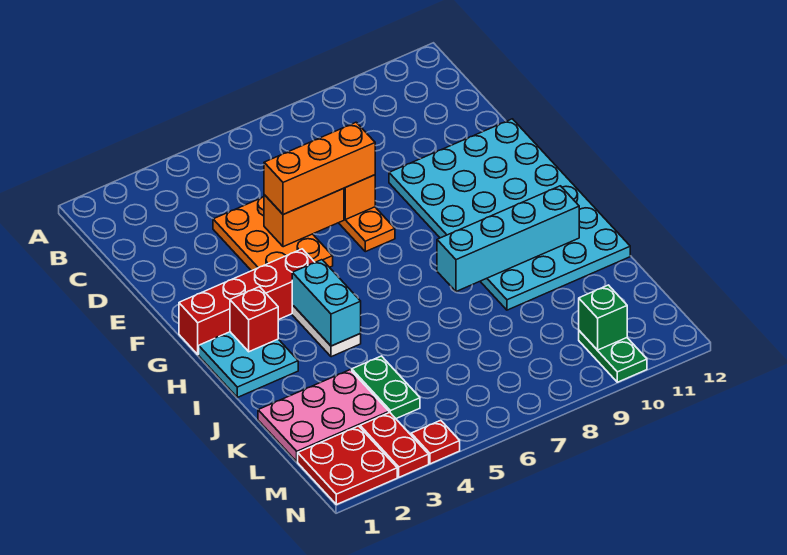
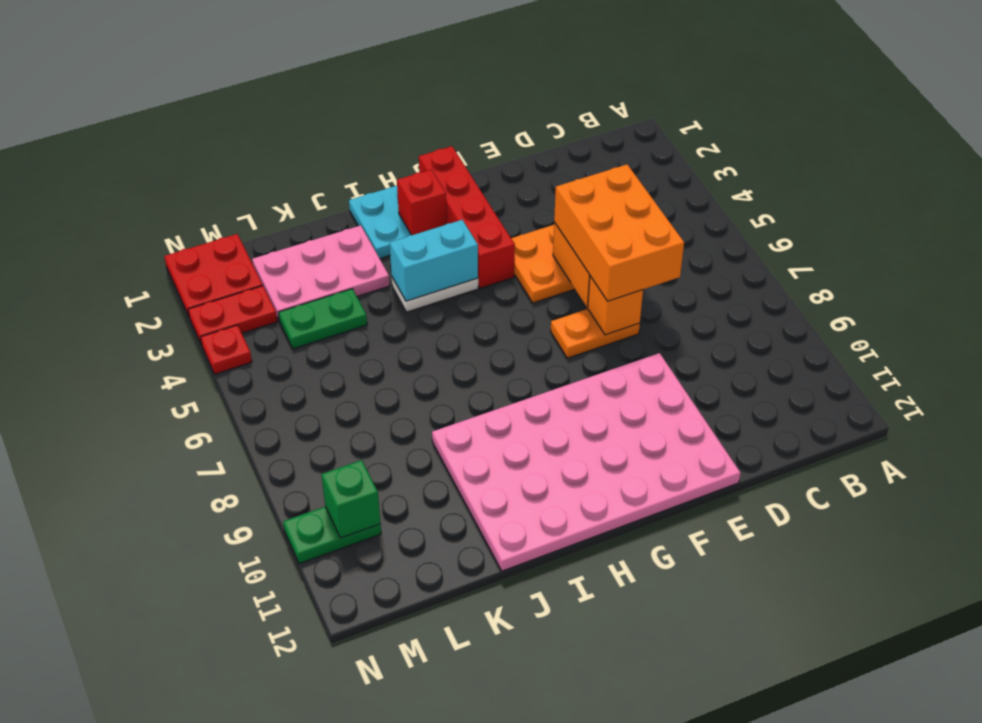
orange 1x3 brick [264,122,375,215] -> orange 2x3 brick [554,165,684,301]
cyan 4x6 plate [389,119,630,310] -> pink 4x6 plate [432,353,741,571]
cyan 1x4 brick [437,186,579,292] -> none
pink 2x3 plate [258,370,389,462] -> pink 2x3 plate turned to [252,225,390,320]

